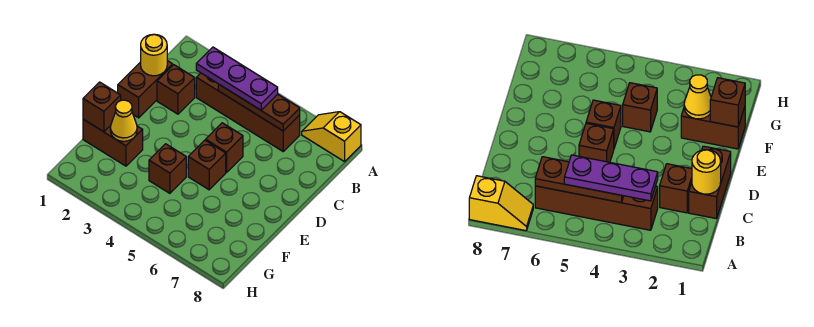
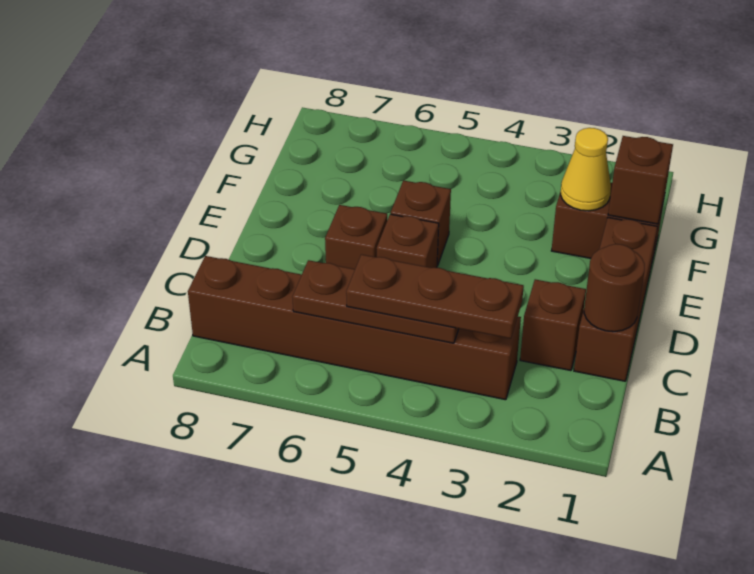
yellow 1x2 slope [302,112,361,162] -> none
brown 1x4 brick [196,73,300,151] -> brown 1x6 brick [188,256,521,400]
purple 1x3 plate [196,47,278,110] -> brown 1x3 plate [346,254,524,339]
brown 1x2 brick [118,61,173,118] -> brown 1x3 brick [574,217,658,381]
yellow 1x1 round brick [141,34,167,76] -> brown 1x1 round brick [584,244,645,332]
brown 1x1 brick [149,144,186,193] -> brown 1x1 brick moved to [325,205,387,269]

